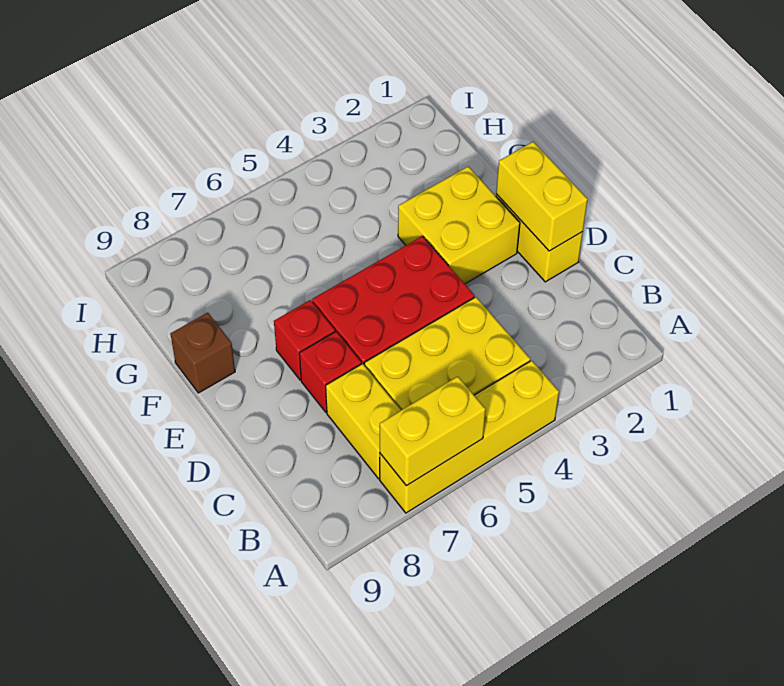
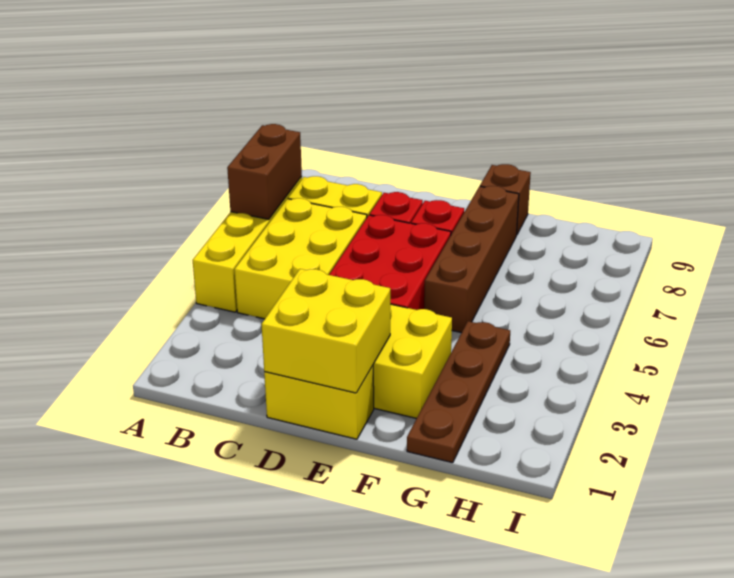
yellow 1x2 brick [380,376,486,486] -> brown 1x2 brick [227,124,302,219]
yellow 1x2 brick [496,142,588,251] -> yellow 2x2 brick [261,269,390,393]
none -> brown 1x4 brick [424,186,519,333]
none -> brown 1x4 plate [407,321,510,463]

